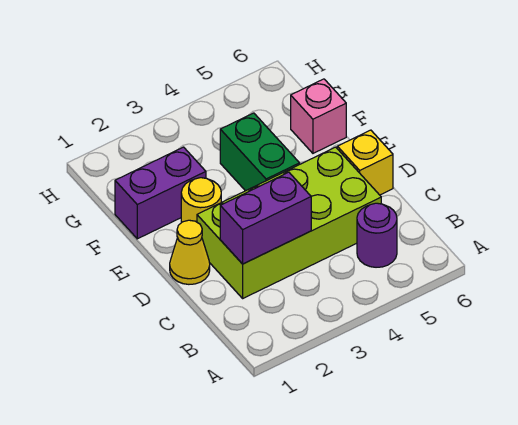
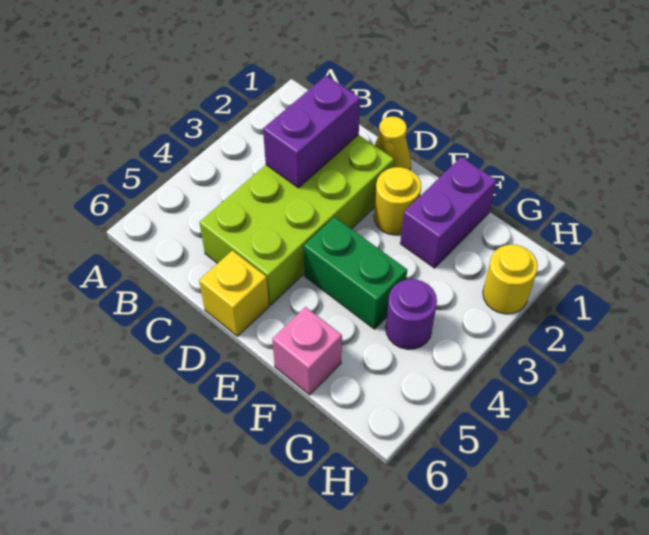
purple 1x1 round brick [357,203,397,267] -> purple 1x1 round brick moved to [386,279,437,349]
none -> yellow 1x1 round brick [483,245,538,314]

